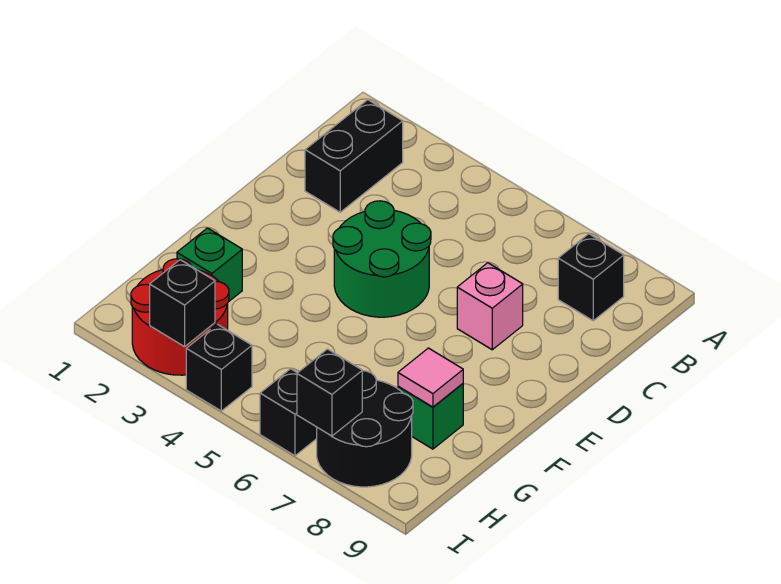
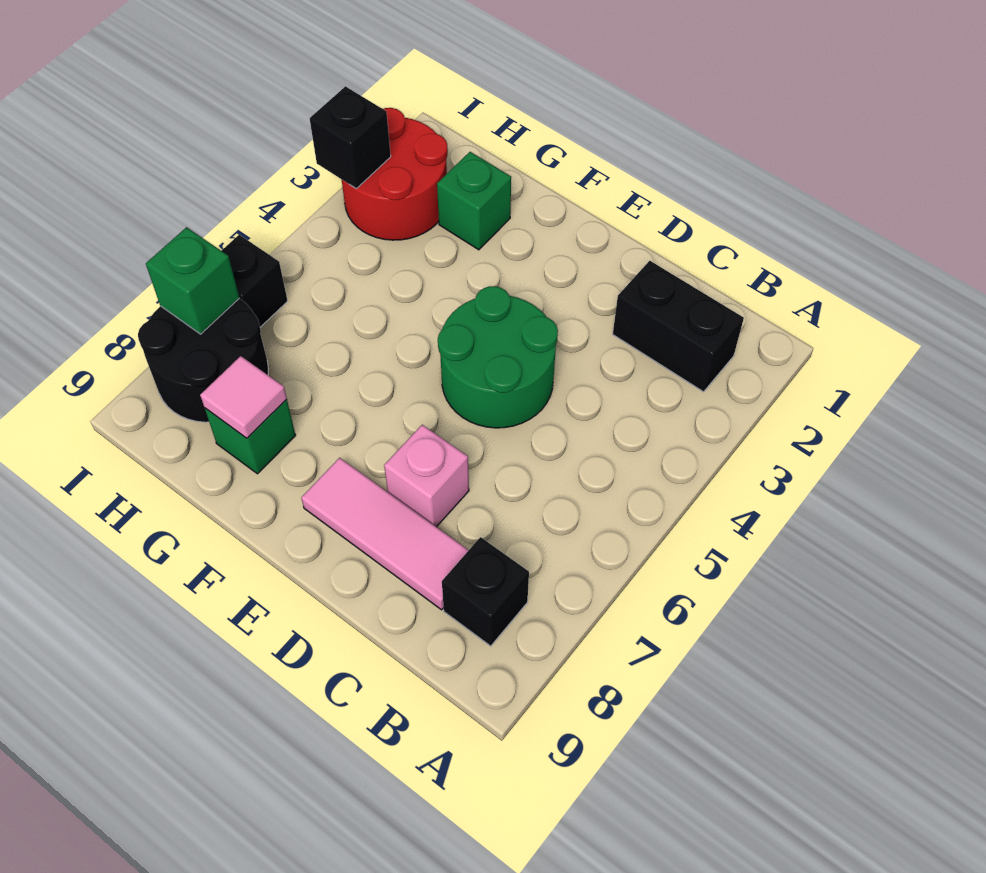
none -> pink 1x3 tile [301,458,469,610]
black 1x1 brick [186,324,252,411] -> none
black 1x1 brick [297,349,362,436] -> green 1x1 brick [146,227,239,334]

